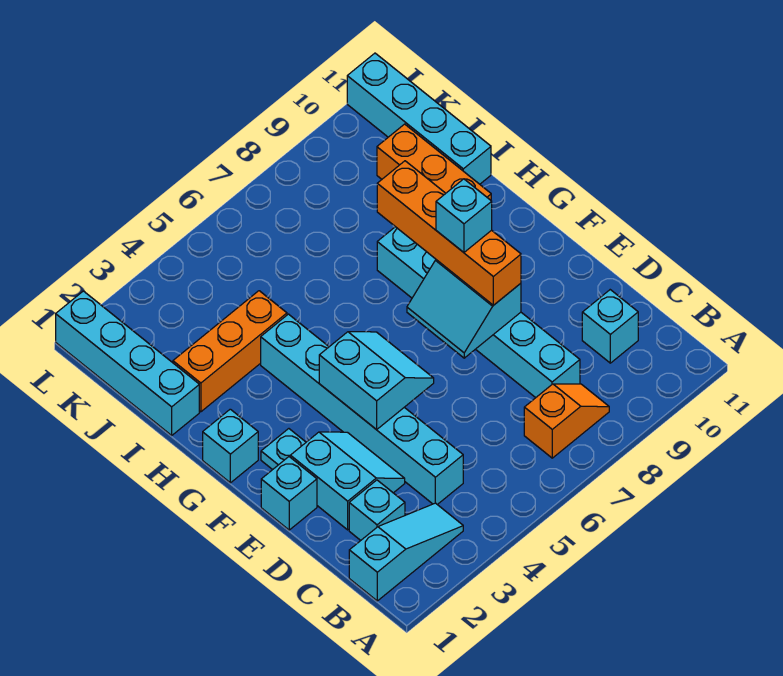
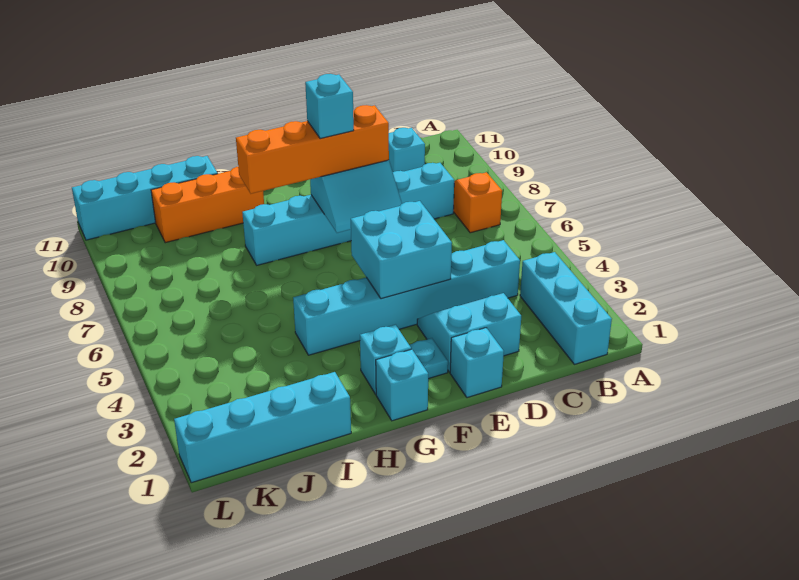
cyan 1x3 slope [349,503,463,601] -> cyan 1x3 brick [520,252,612,364]
cyan 1x1 brick [349,480,405,540] -> cyan 1x1 brick moved to [360,325,411,394]
cyan 2x2 slope [319,332,434,430] -> cyan 2x2 brick [351,201,452,299]
orange 1x3 brick [173,291,287,412] -> none

